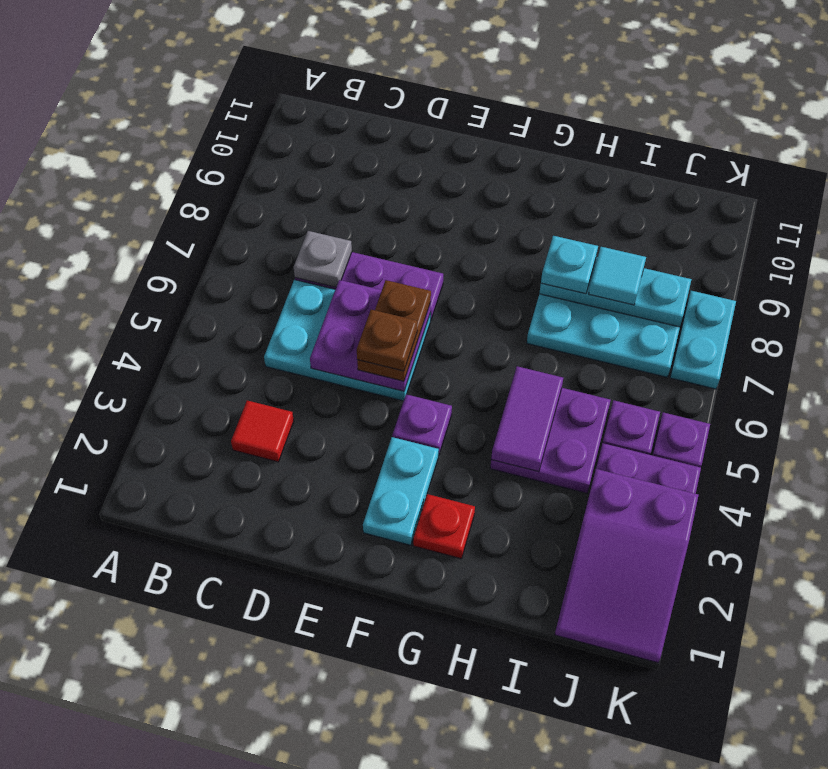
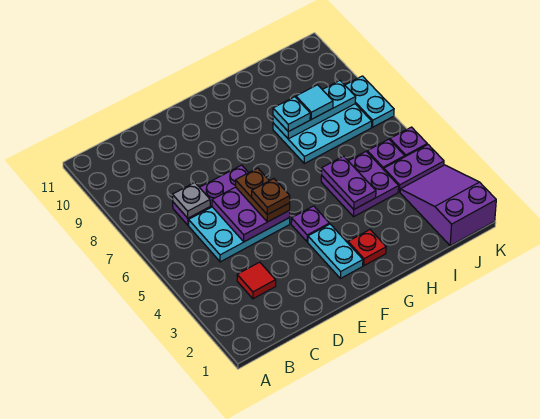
purple 1x2 tile [491,366,563,472] -> purple 1x2 plate [322,156,376,209]
purple 2x3 slope [555,469,699,663] -> purple 2x3 slope turned to [400,165,496,246]

